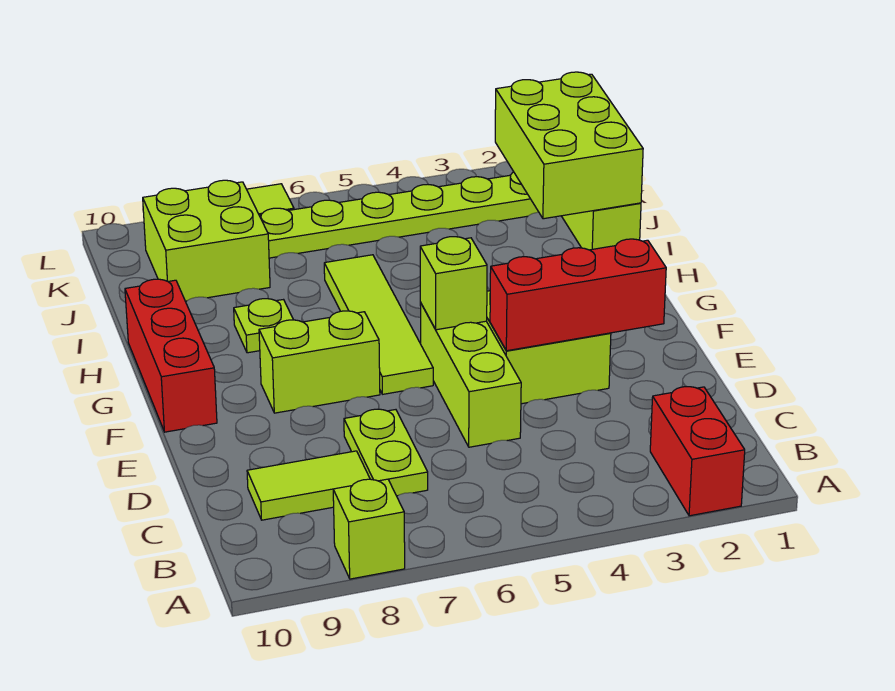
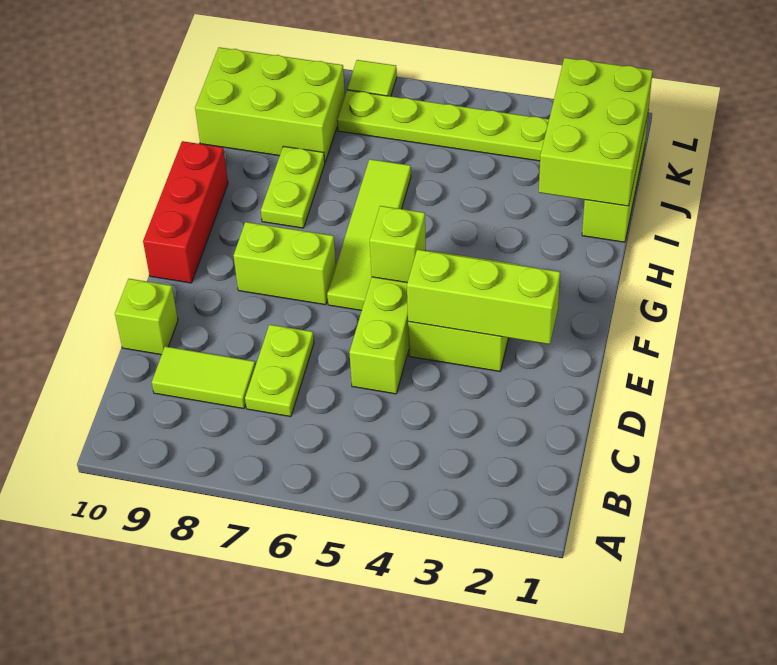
red 1x2 brick [650,387,745,516] -> none
lime 1x1 brick [333,479,405,579] -> lime 1x1 brick moved to [115,279,178,355]
red 1x3 brick [490,239,666,351] -> lime 1x3 brick [407,250,560,344]
lime 1x1 plate [234,299,293,353] -> lime 1x2 plate [261,146,325,228]
lime 2x2 brick [143,180,270,301] -> lime 2x3 brick [195,47,345,162]

